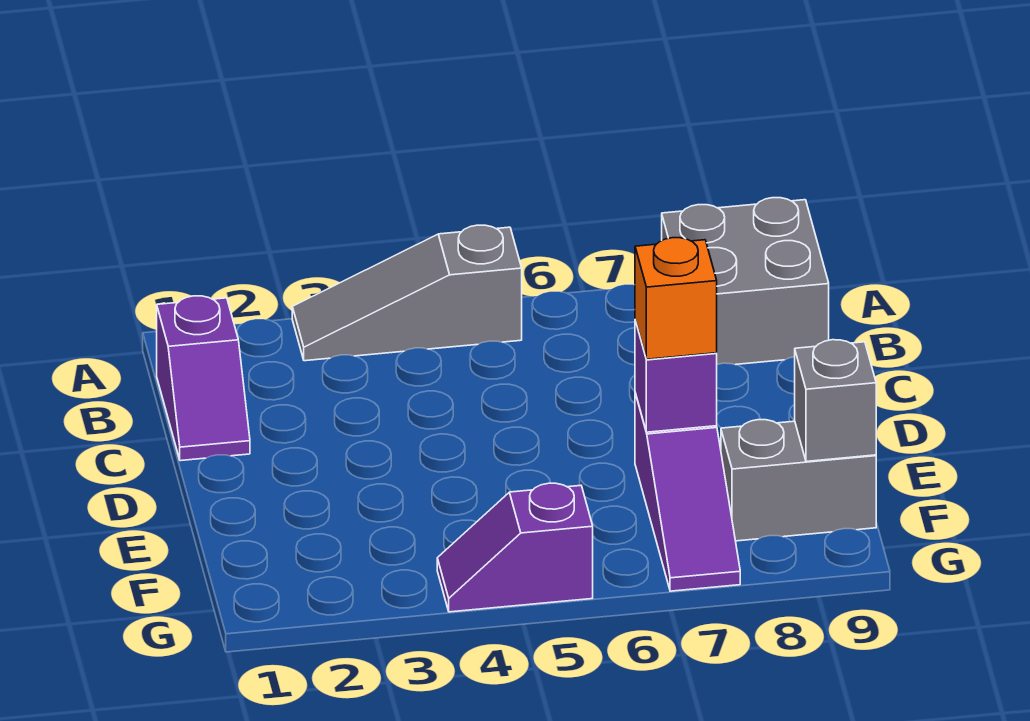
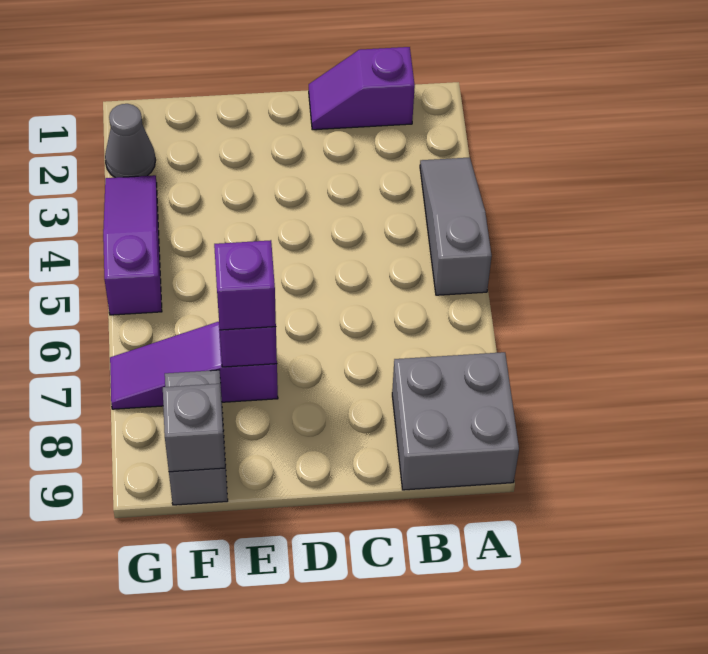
orange 1x1 brick [635,238,717,359] -> purple 1x1 brick [214,240,276,330]
none -> grey 1x1 cone [105,104,156,178]
purple 1x2 slope [437,483,593,612] -> purple 1x3 slope [103,175,162,315]

